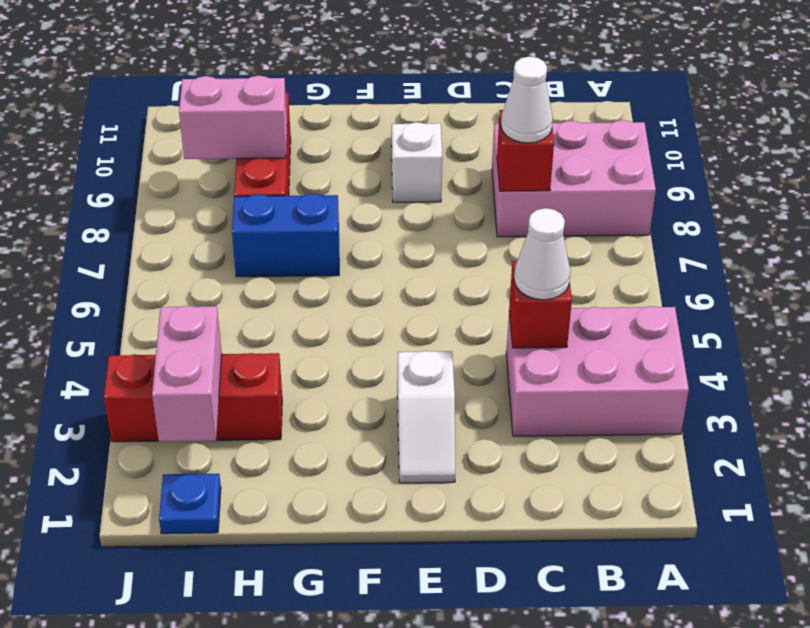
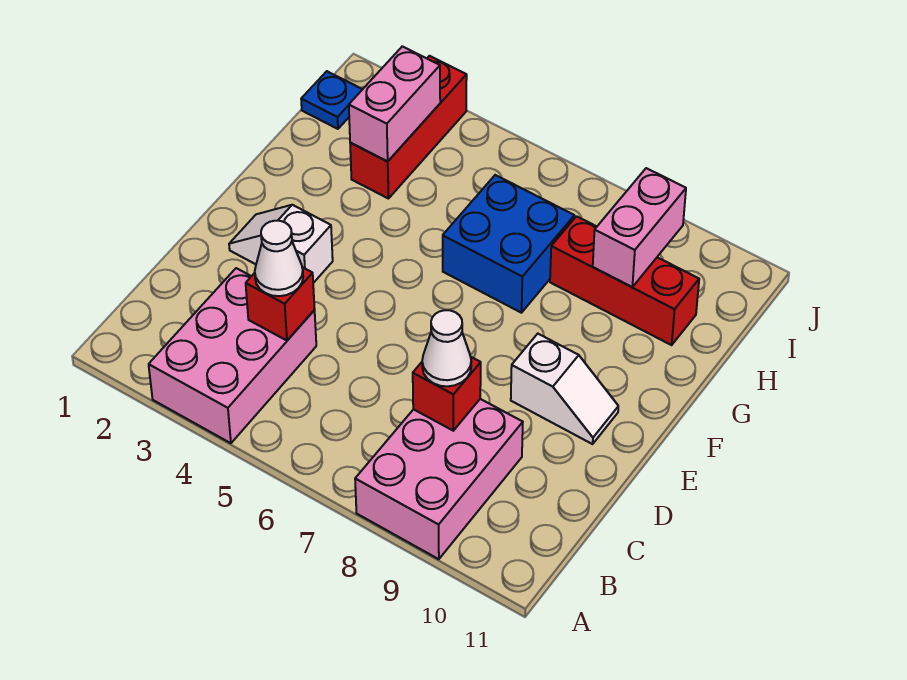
blue 1x2 brick [232,194,339,277] -> blue 2x2 brick [443,175,574,313]
pink 1x2 brick [152,306,222,441] -> pink 1x2 brick turned to [349,46,440,161]

